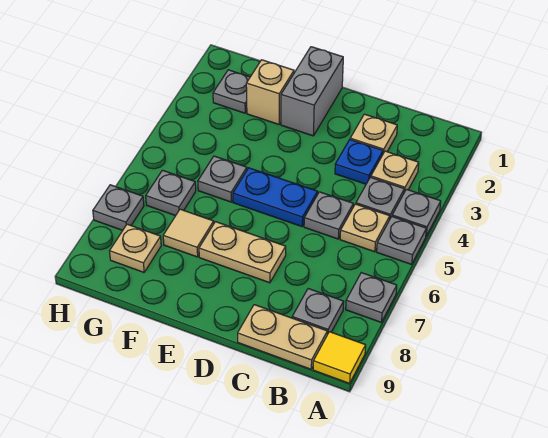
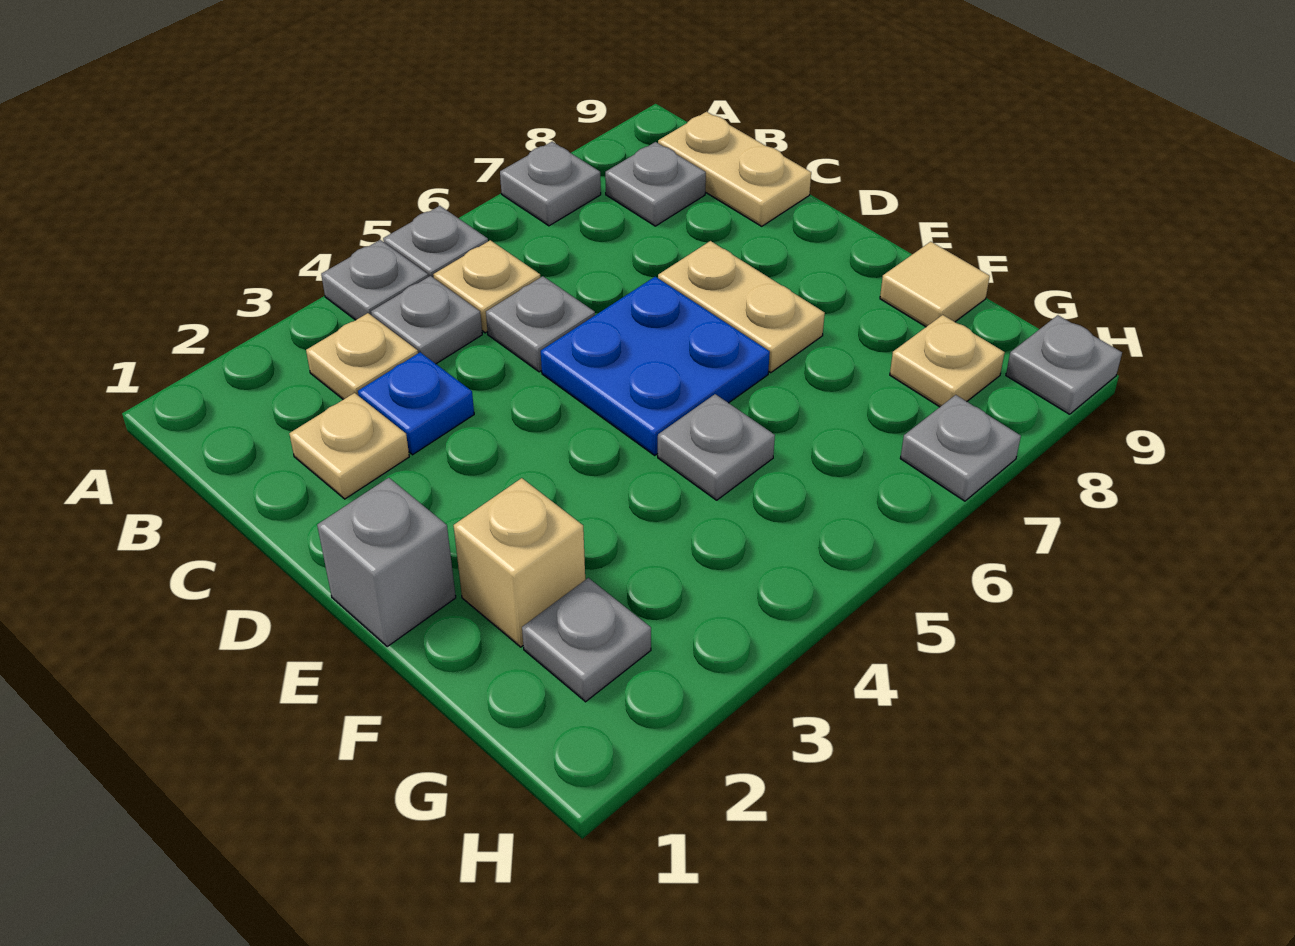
yellow 1x1 tile [313,332,366,383] -> none
blue 1x2 plate [233,168,318,226] -> blue 2x2 plate [541,277,770,455]
grey 1x2 brick [281,47,343,136] -> grey 1x1 brick [317,478,456,646]
tan 1x1 tile [163,209,214,257] -> tan 1x1 tile moved to [880,242,990,327]
grey 1x1 plate [146,170,196,216] -> grey 1x1 plate moved to [1006,315,1122,414]

